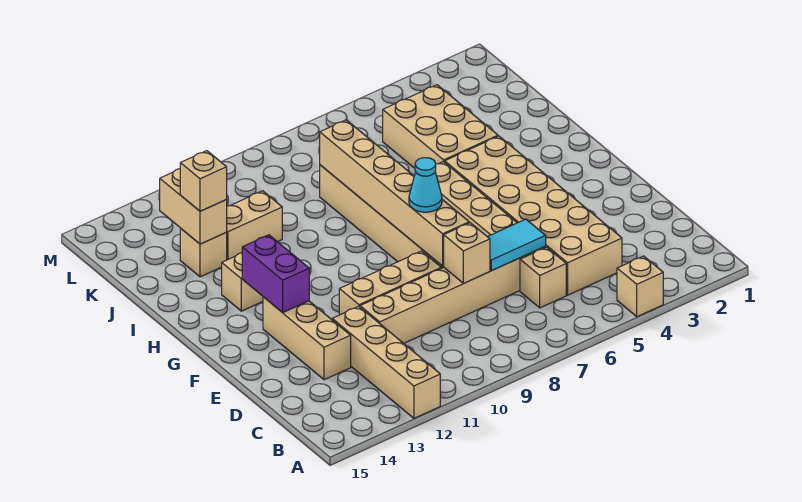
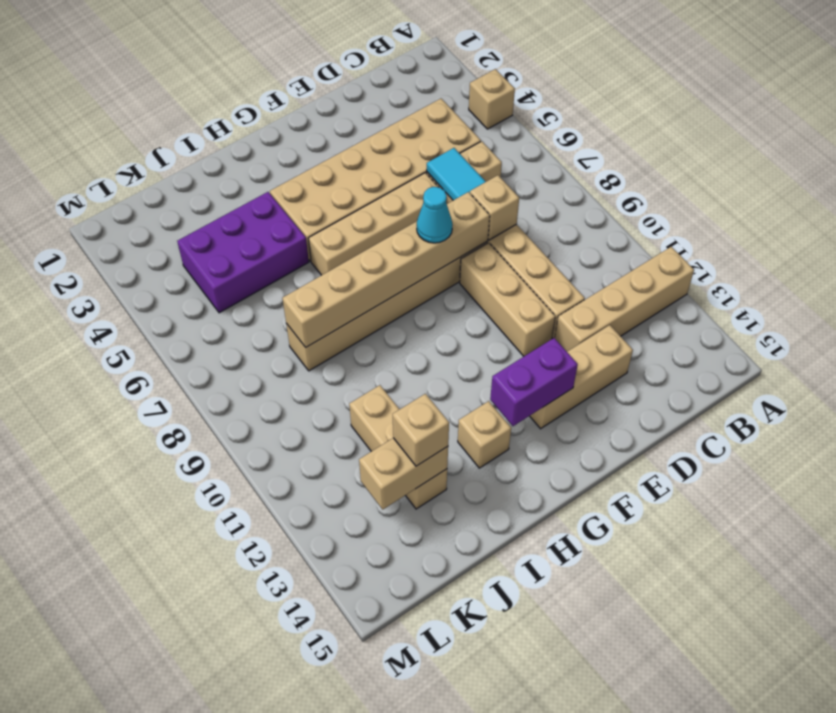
tan 2x3 brick [383,85,498,168] -> purple 2x3 brick [177,192,309,313]

